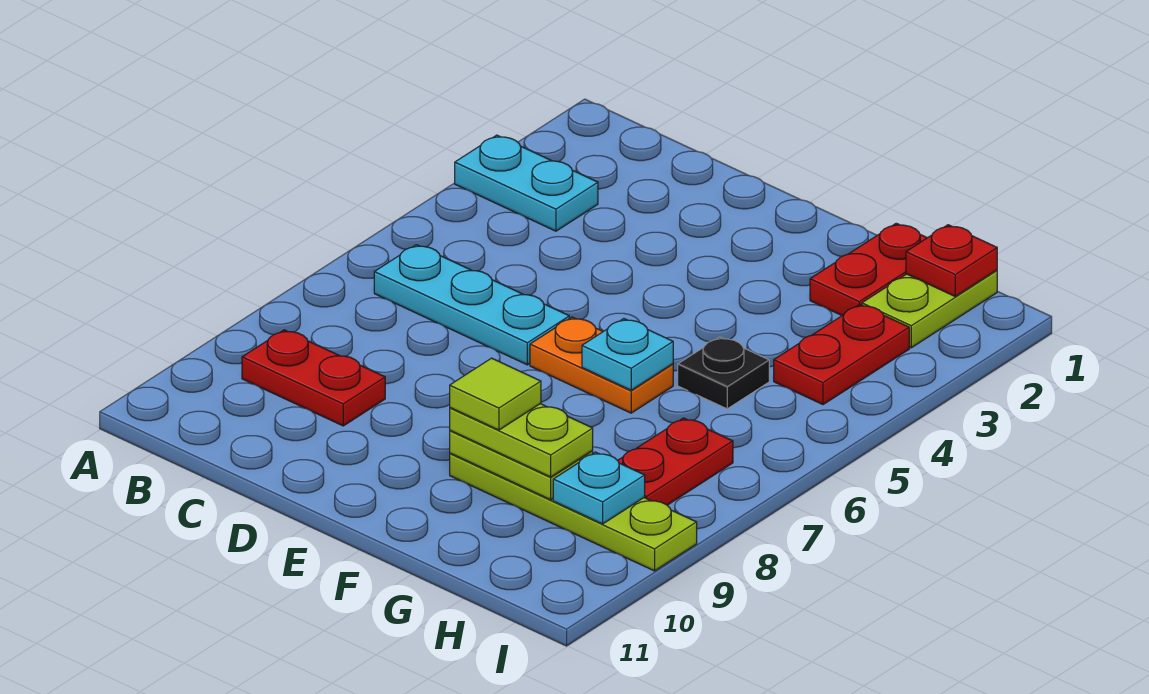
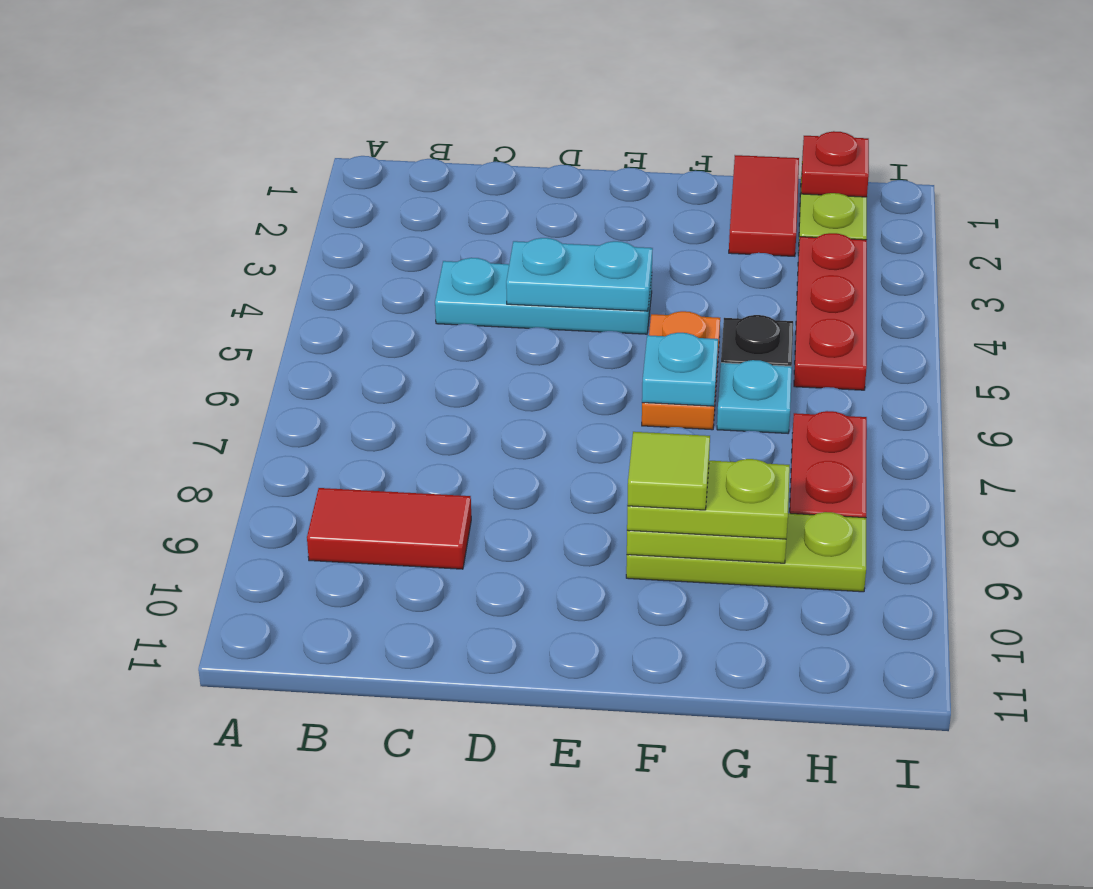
cyan 1x2 plate [455,135,598,231] -> cyan 1x2 plate moved to [506,238,653,311]
cyan 1x3 plate [374,245,569,365] -> cyan 1x3 plate moved to [435,258,652,334]
red 1x2 plate [242,330,385,426] -> red 1x2 tile [307,488,471,569]
orange 1x2 plate [530,317,673,413] -> orange 1x2 plate turned to [642,311,720,430]
lime 1x4 plate [450,453,697,571] -> lime 1x3 plate [626,512,866,592]
red 1x2 plate [810,223,927,315] -> red 1x2 tile [729,155,799,256]
red 1x2 plate [774,304,909,405] -> red 1x3 plate [794,233,867,390]
cyan 1x1 plate [553,452,645,524] -> cyan 1x1 plate moved to [717,360,792,433]

